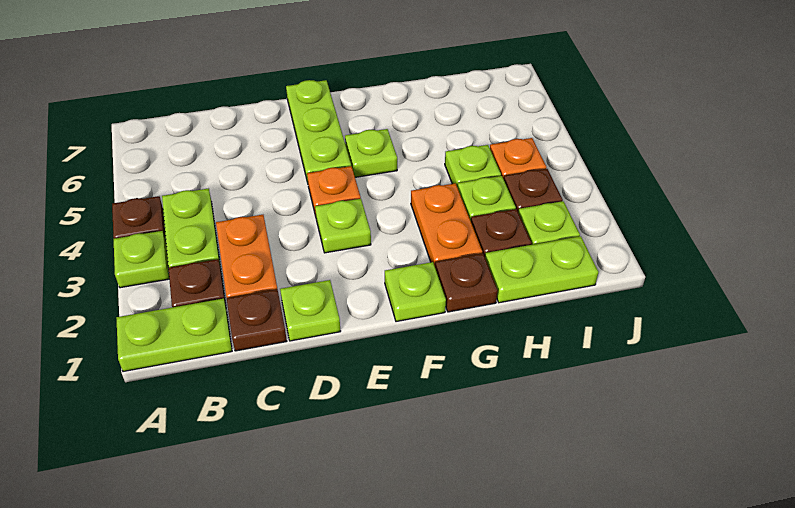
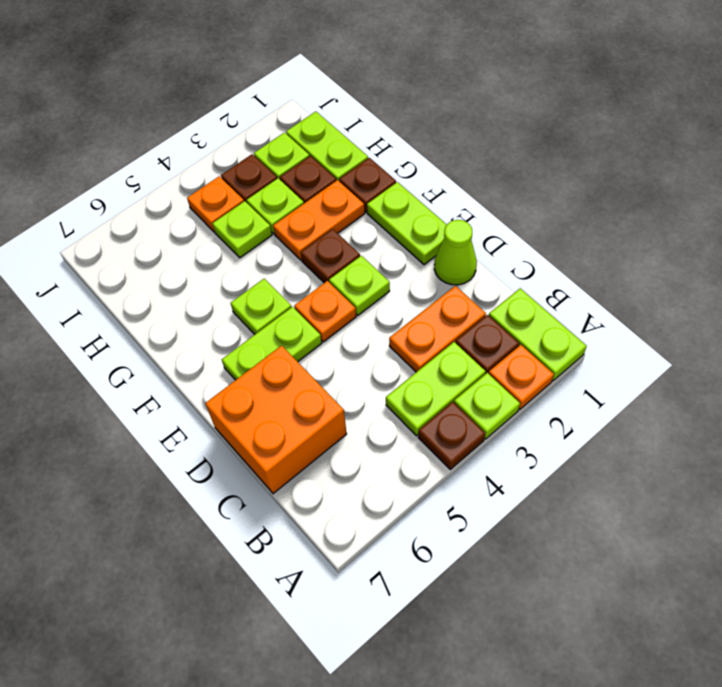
none -> orange 1x1 plate [489,345,554,410]
brown 1x1 plate [227,289,287,351] -> brown 1x1 plate moved to [301,229,360,283]
none -> orange 2x2 brick [205,346,347,494]
lime 1x1 plate [280,280,341,341] -> lime 1x1 cone [434,220,477,285]
lime 1x3 plate [286,80,351,183] -> lime 1x2 plate [222,307,322,380]
lime 1x1 plate [385,262,446,322] -> lime 1x2 plate [367,182,447,265]

